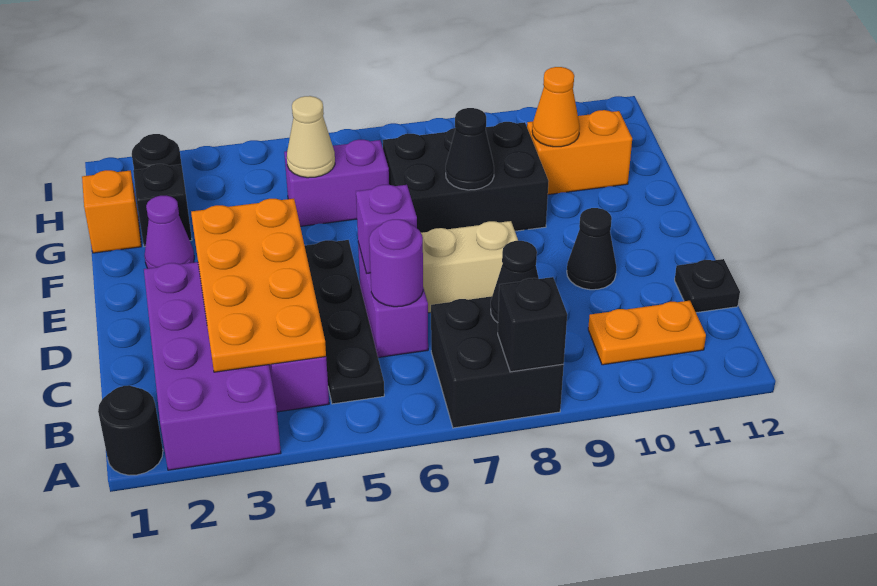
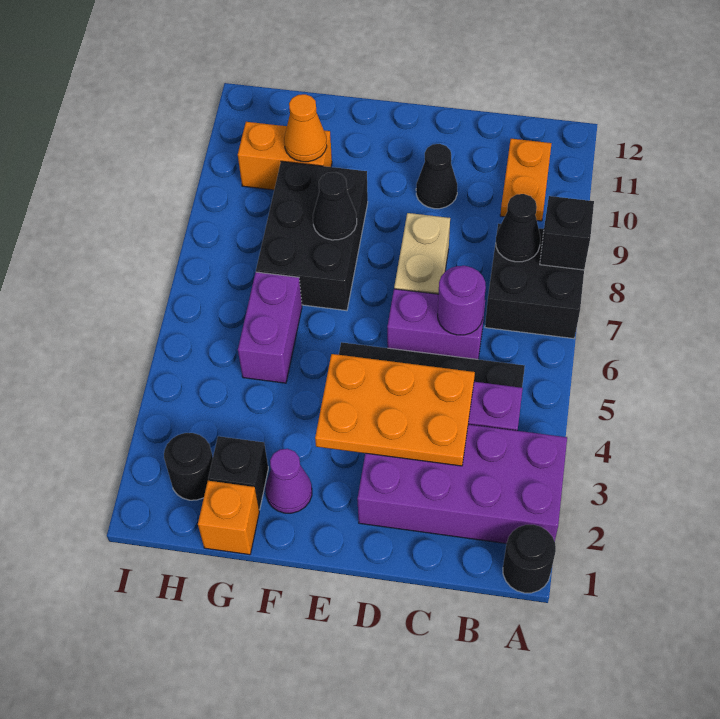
orange 2x4 plate [191,199,326,372] -> orange 2x3 plate [315,354,475,466]
black 1x1 plate [675,259,740,313] -> none
purple 1x1 brick [356,185,417,274] -> none
tan 1x1 cone [287,96,335,178] -> none
orange 1x2 brick [527,110,632,195] -> orange 1x2 brick turned to [238,122,332,190]

